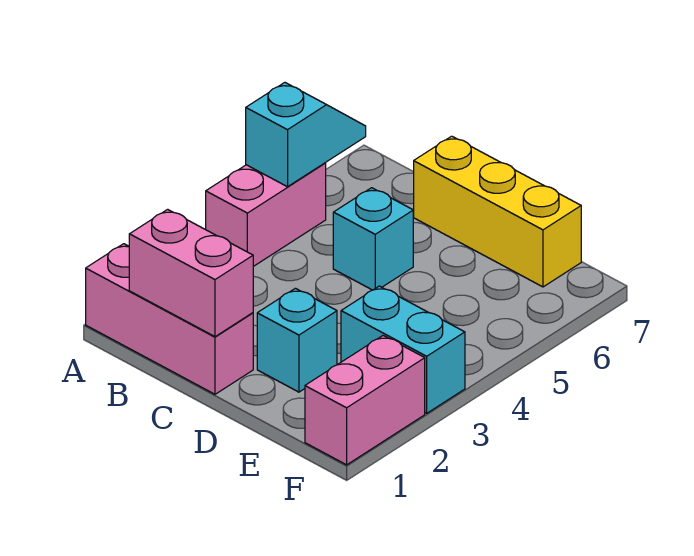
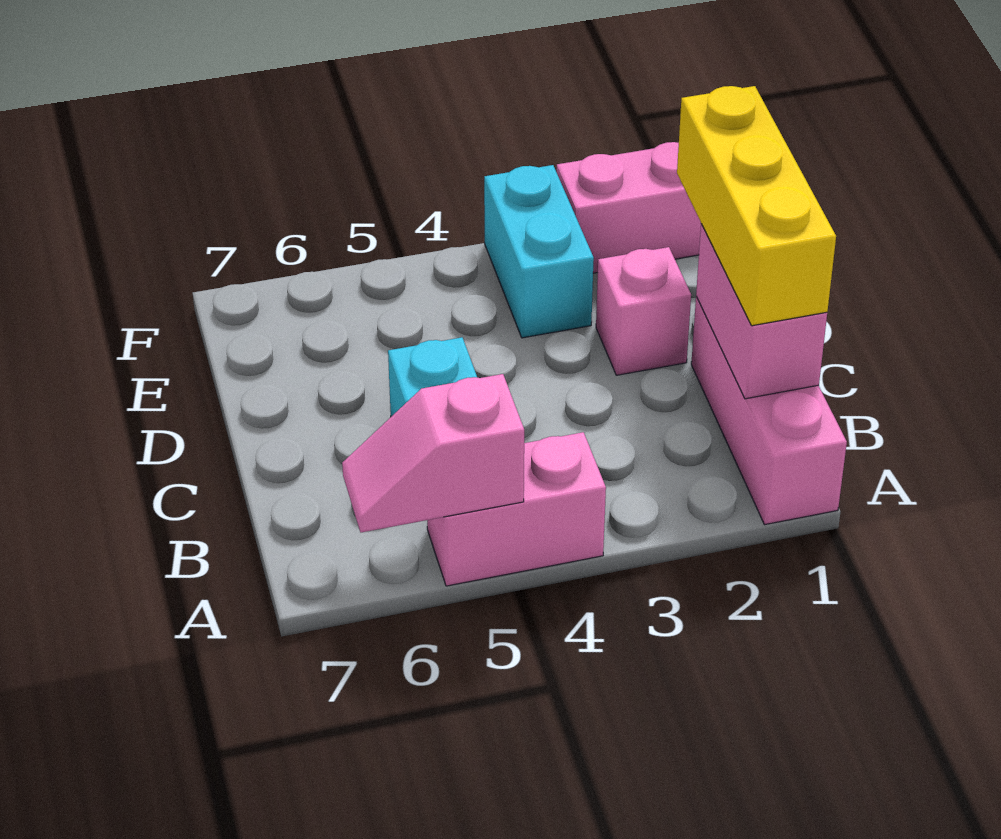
cyan 1x2 slope [246,83,366,187] -> pink 1x2 slope [342,374,524,532]
yellow 1x3 brick [414,136,581,287] -> yellow 1x3 brick moved to [677,86,836,326]
cyan 1x1 brick [257,288,337,392] -> pink 1x1 brick [596,247,691,375]

